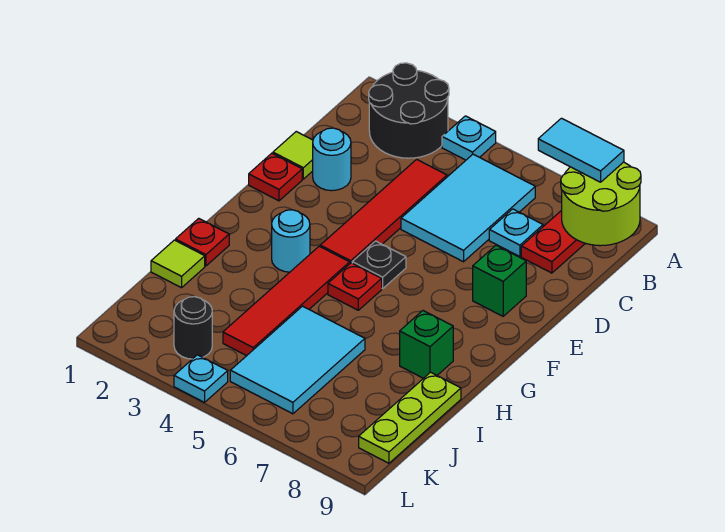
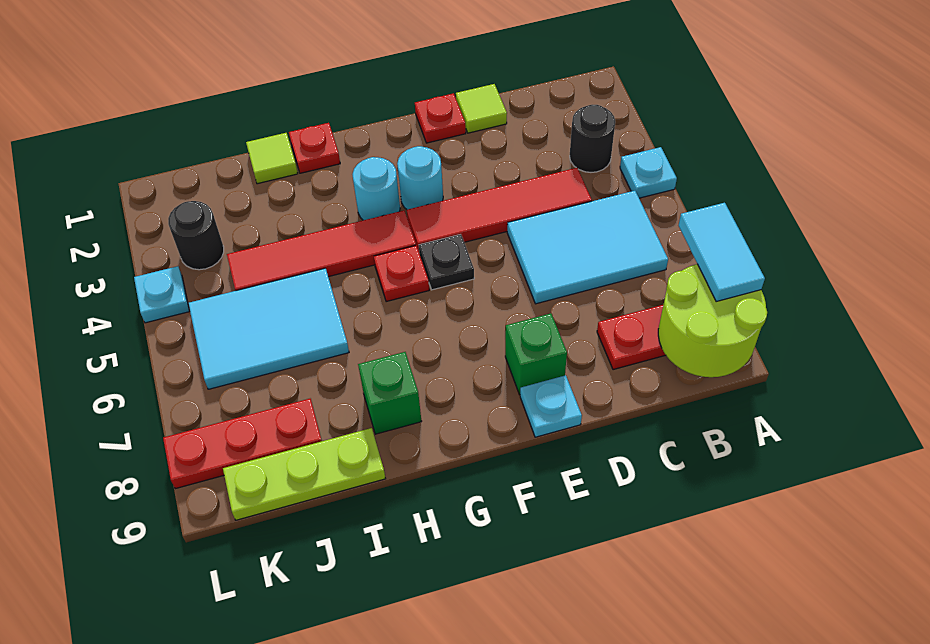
black 2x2 round brick [369,63,449,158] -> black 1x1 round brick [570,105,615,172]
cyan 1x1 plate [489,209,543,257] -> cyan 1x1 plate moved to [520,375,582,437]
cyan 1x1 round brick [313,128,351,191] -> cyan 1x1 round brick moved to [397,146,443,210]
none -> red 1x3 plate [163,399,322,489]

